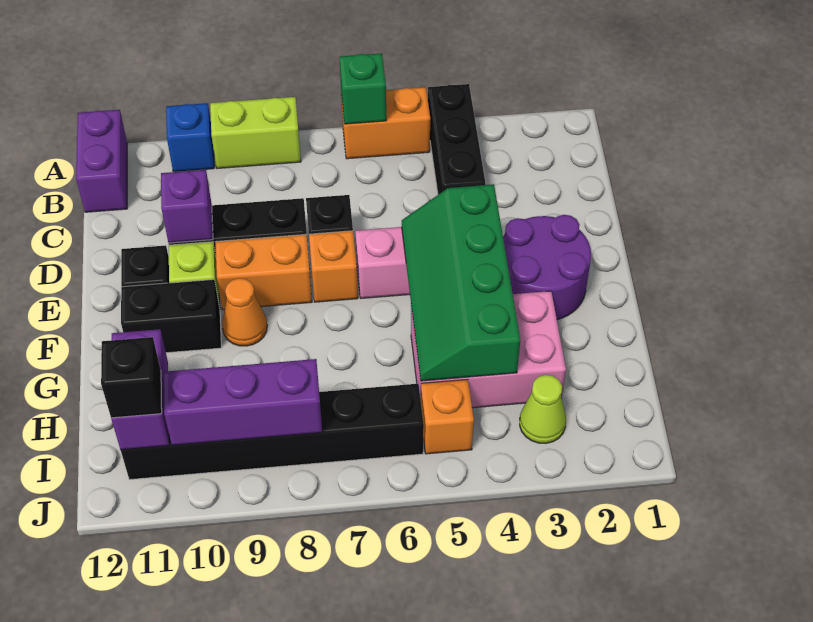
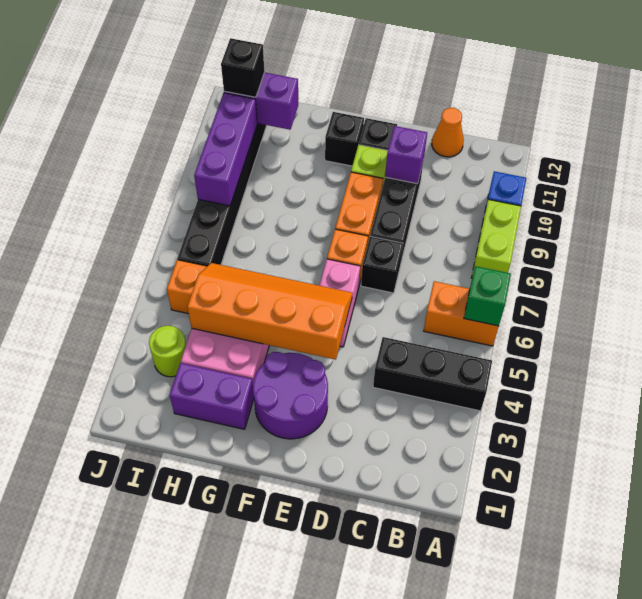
orange 1x2 brick [341,87,430,159] -> orange 1x2 brick turned to [424,281,499,346]
purple 1x2 brick [76,110,127,212] -> purple 1x2 brick moved to [170,363,254,429]
green 2x4 slope [402,184,520,381] -> orange 2x4 slope [187,263,353,360]
orange 1x1 cone [222,278,267,346] -> orange 1x1 cone moved to [432,108,464,157]
black 1x2 brick [121,279,221,353] -> black 1x1 brick [325,112,364,166]
lime 1x1 cone [520,375,566,444] -> lime 1x1 round brick [149,326,186,377]

